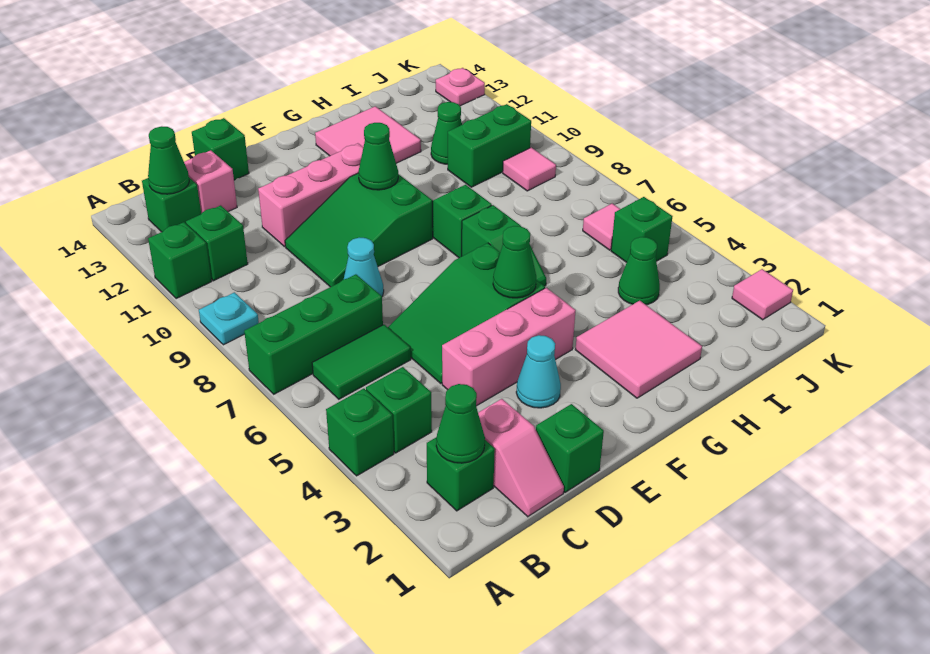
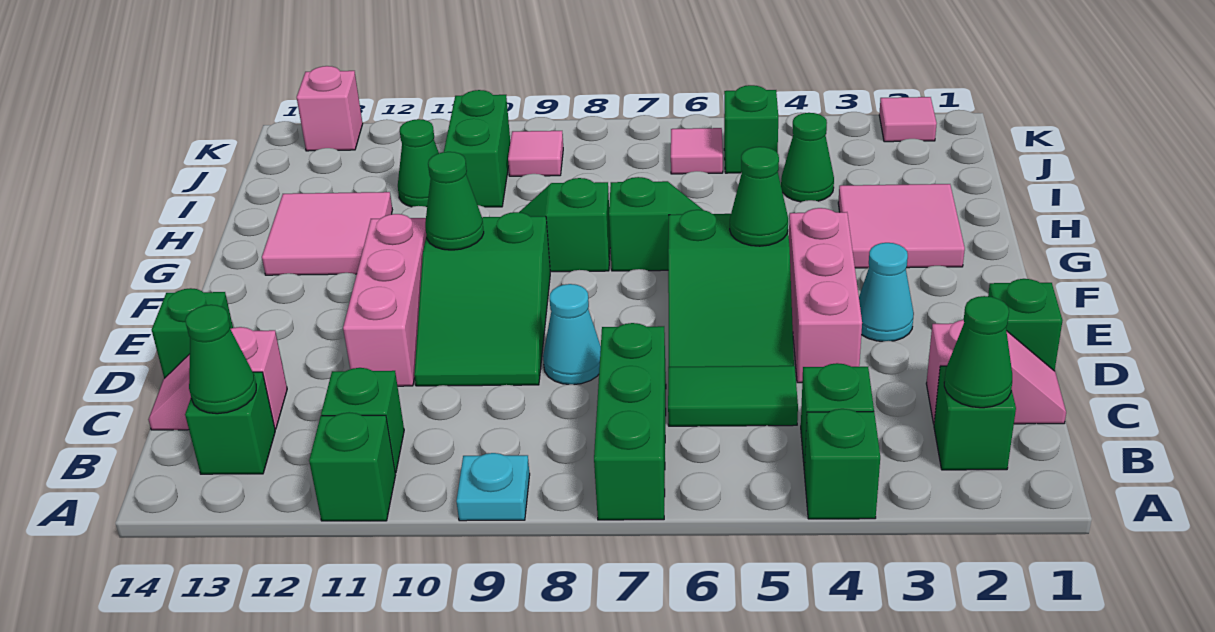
green 1x2 tile [312,325,411,399] -> green 1x2 tile turned to [668,366,798,426]
pink 1x1 plate [436,68,485,106] -> pink 1x1 brick [297,66,363,151]

